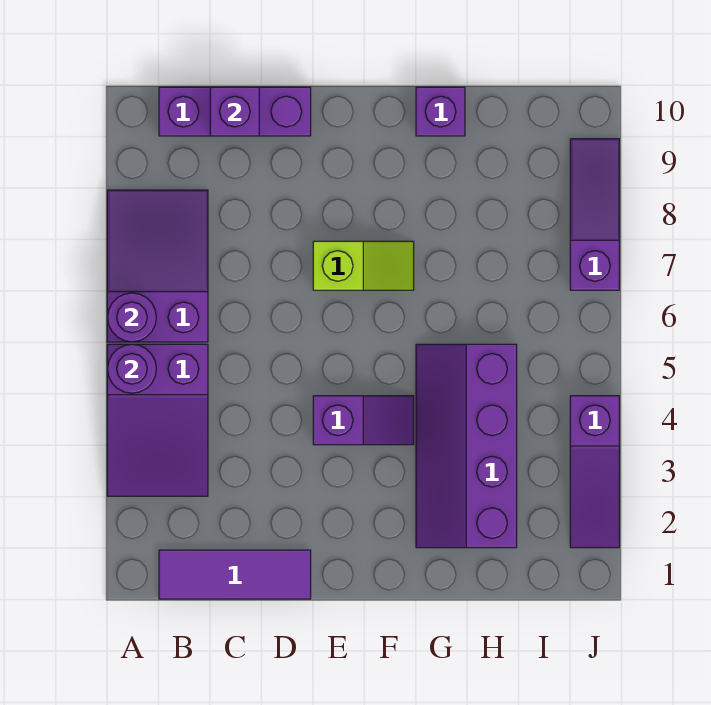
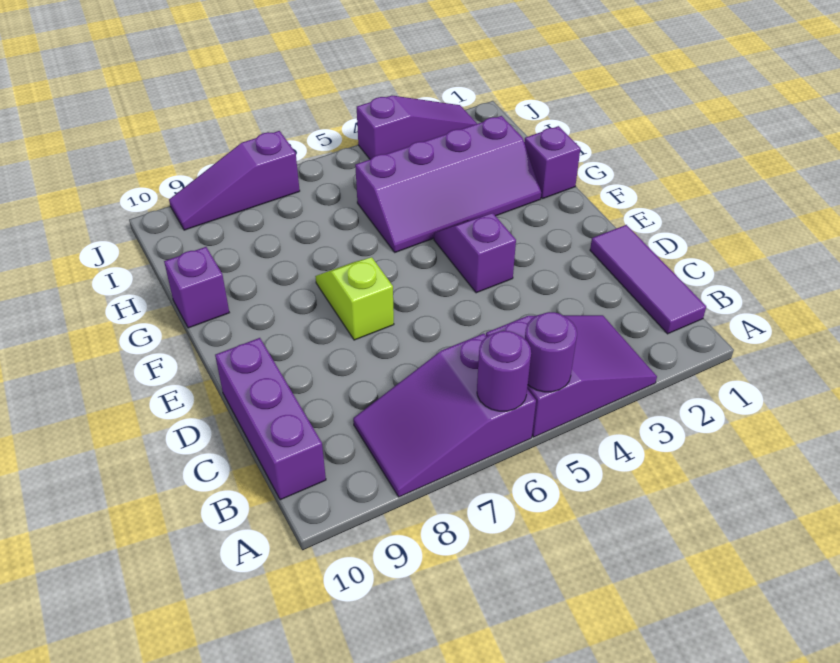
purple 1x1 brick [210,87,259,136] -> purple 1x1 brick moved to [524,126,580,199]

